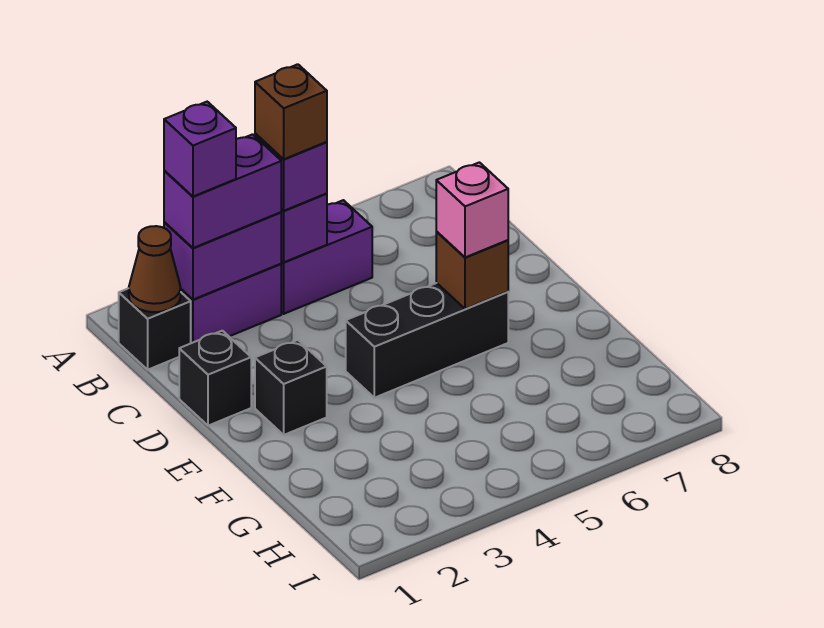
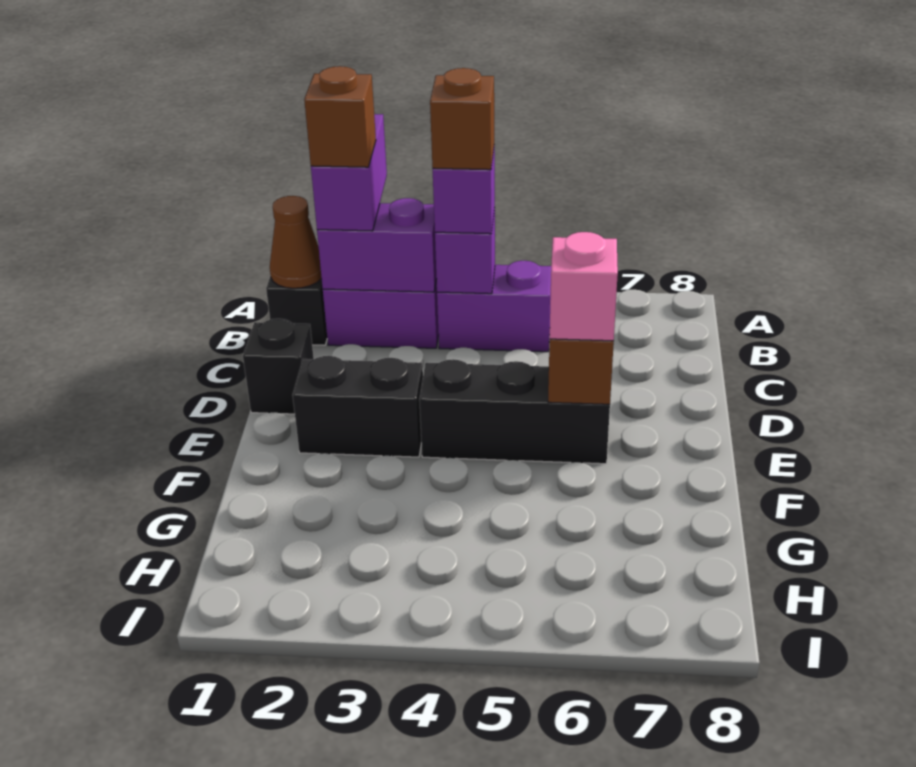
purple 1x2 brick [164,134,281,248] -> purple 1x2 brick turned to [311,114,387,231]
purple 1x1 brick [164,102,236,196] -> brown 1x1 brick [304,66,376,167]
black 1x1 brick [255,340,327,435] -> black 1x2 brick [293,356,423,457]

